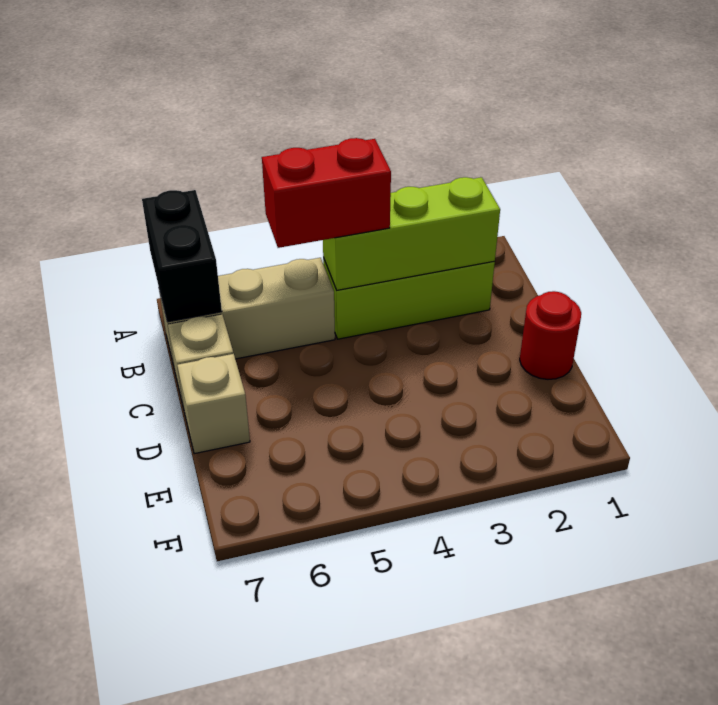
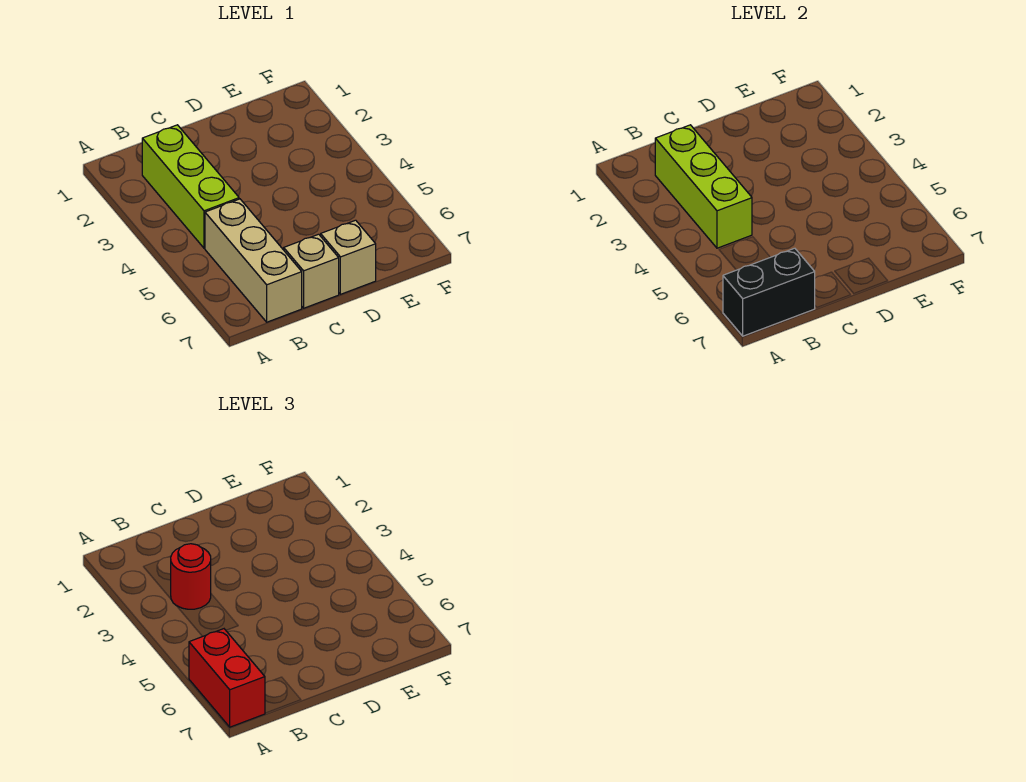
red 1x2 brick [262,138,391,248] -> red 1x2 brick moved to [189,629,265,727]
red 1x1 round brick [520,291,581,379] -> red 1x1 round brick moved to [171,544,211,609]

